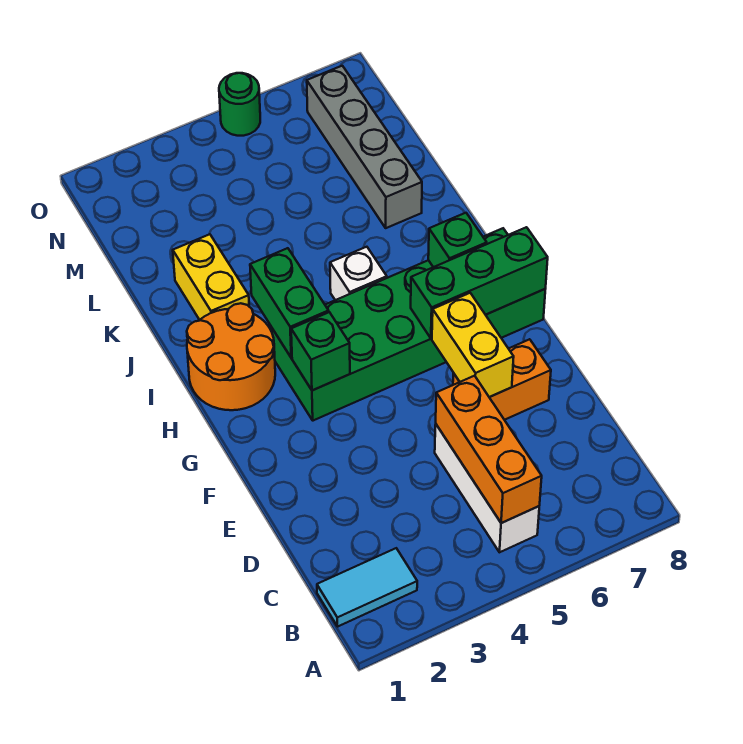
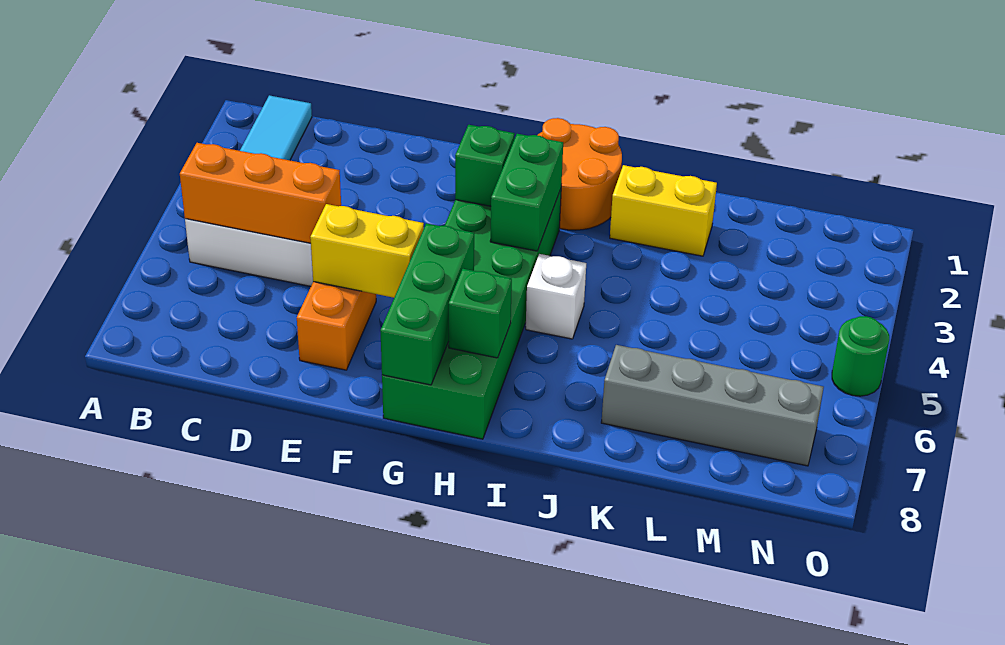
green 1x2 brick [250,248,329,358] -> green 1x2 brick turned to [490,134,563,251]

